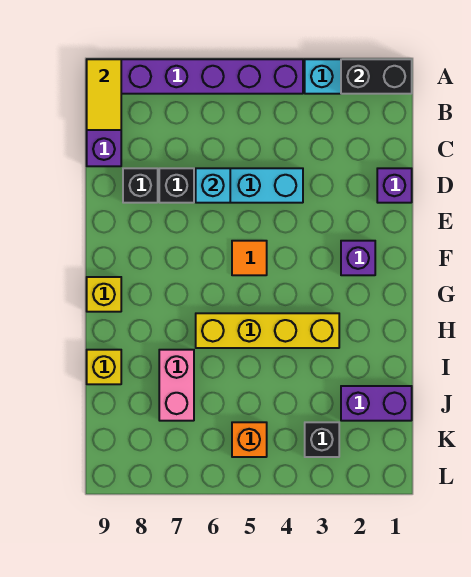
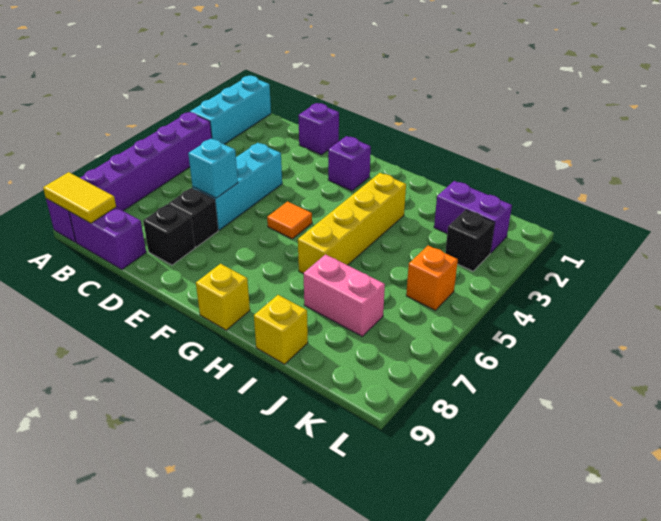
black 1x2 brick [341,59,412,94] -> none
purple 1x2 brick [341,386,412,421] -> purple 1x2 brick turned to [434,181,512,253]

